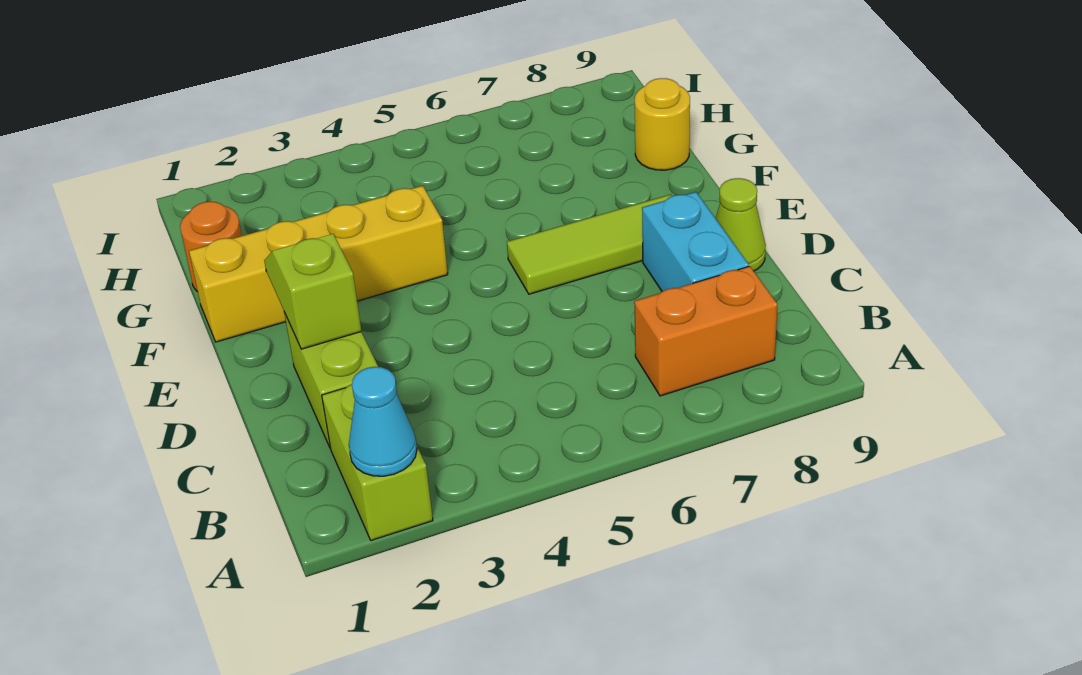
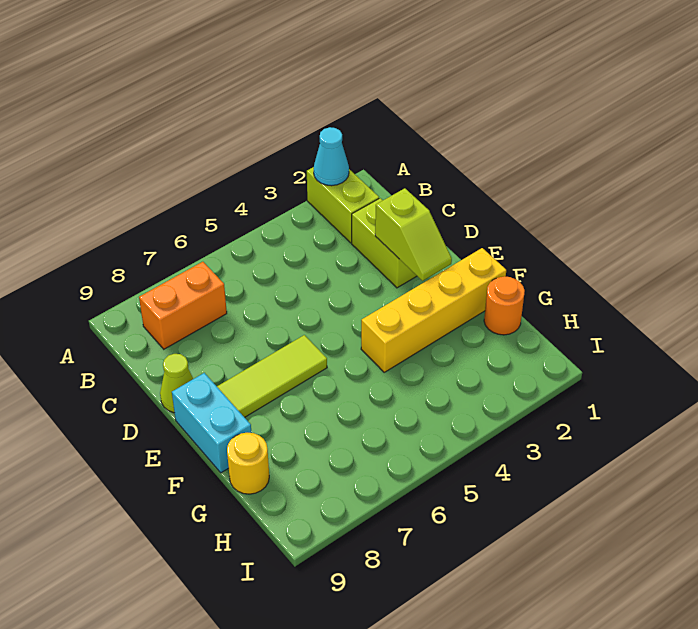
cyan 1x2 brick [642,192,749,291] -> cyan 1x2 brick moved to [172,373,251,473]

